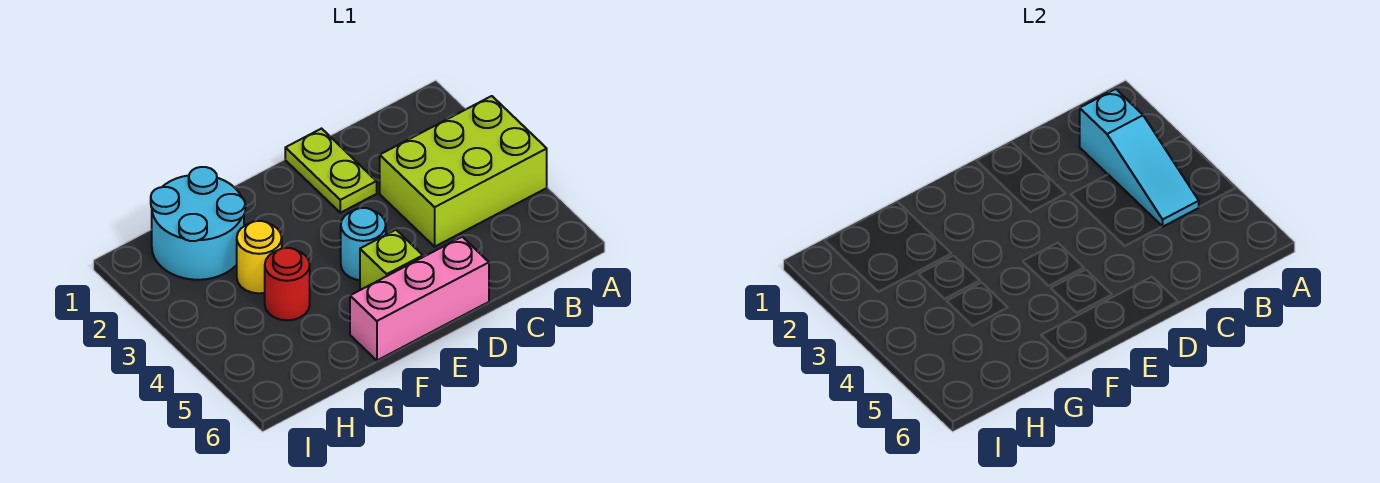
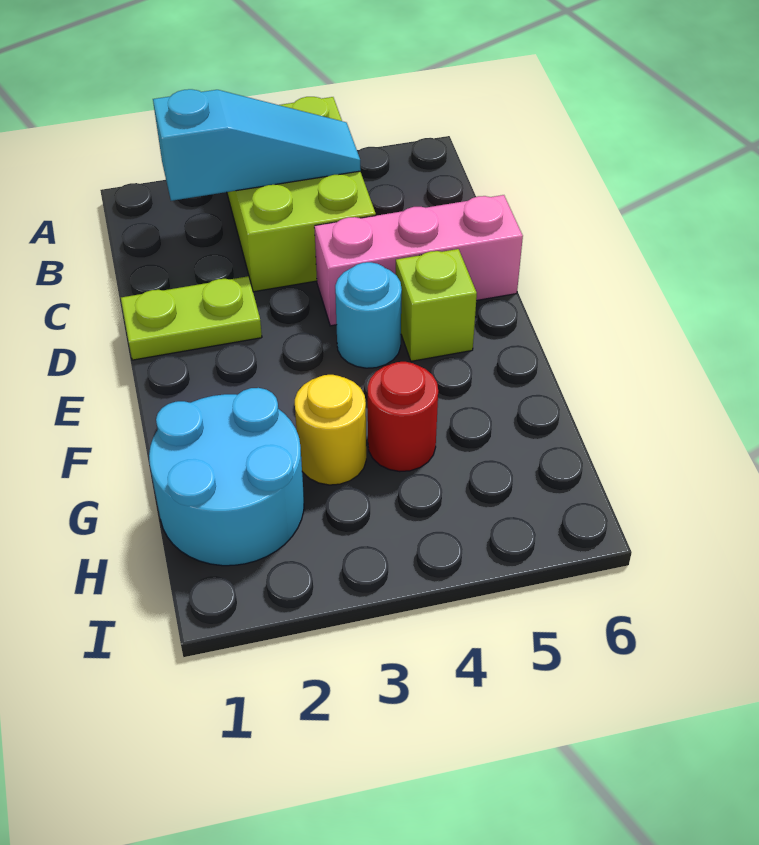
pink 1x3 brick [350,237,489,360] -> pink 1x3 brick turned to [314,195,523,326]

